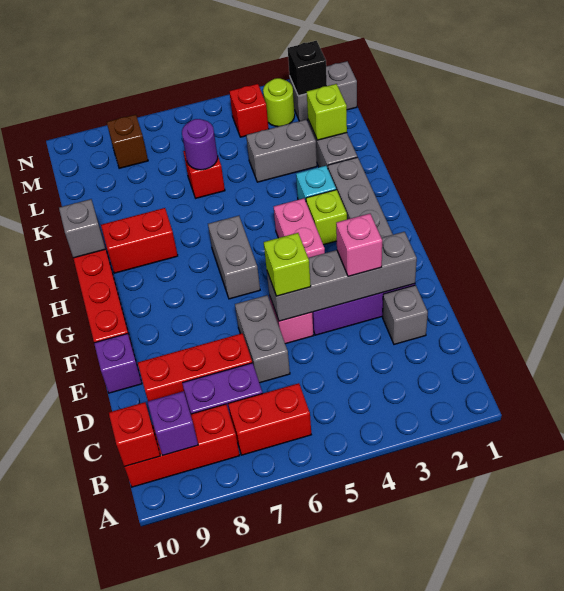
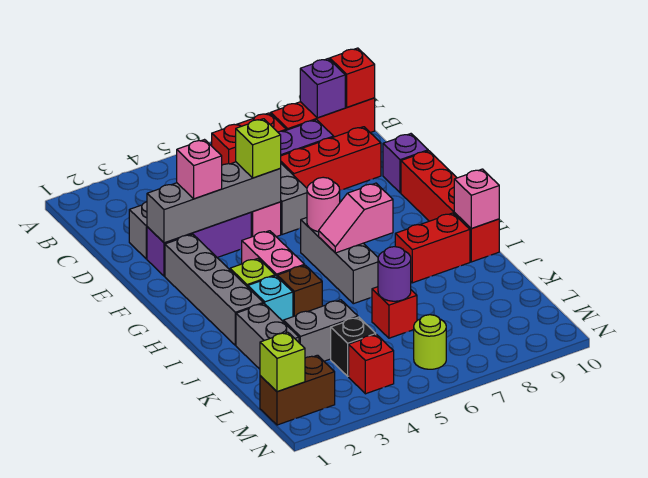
grey 1x2 brick [208,216,260,299] -> grey 1x3 brick [301,218,378,304]
none -> pink 1x1 round brick [307,177,340,232]
none -> pink 1x2 slope [319,183,393,253]
grey 1x1 brick [59,199,105,258] -> pink 1x1 brick [454,169,499,229]
lime 1x1 brick [307,84,347,140] -> lime 1x1 brick moved to [260,332,305,392]
grey 1x2 brick [290,61,357,121] -> brown 1x2 brick [260,355,335,425]
black 1x1 brick [288,41,327,96] -> black 1x1 brick moved to [331,317,376,376]
lime 1x1 round brick [263,78,295,127] -> lime 1x1 round brick moved to [414,315,446,369]
brown 1x1 brick [107,115,148,169] -> brown 1x1 brick moved to [277,265,322,317]

